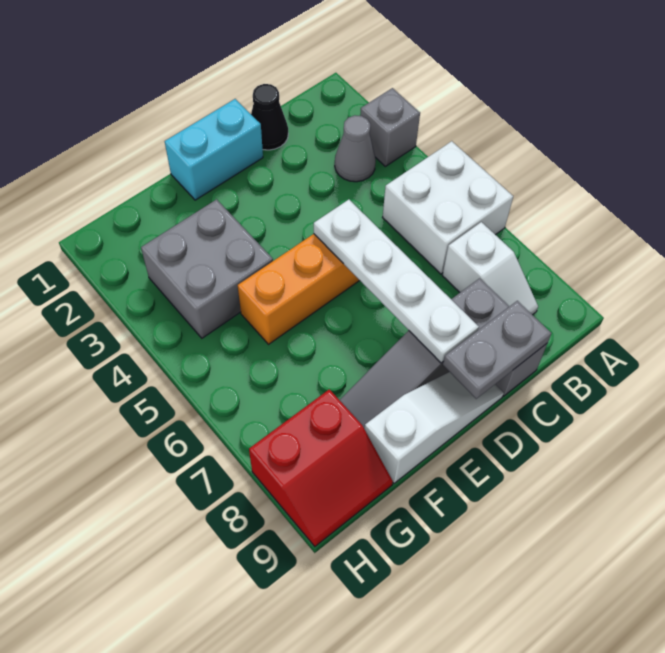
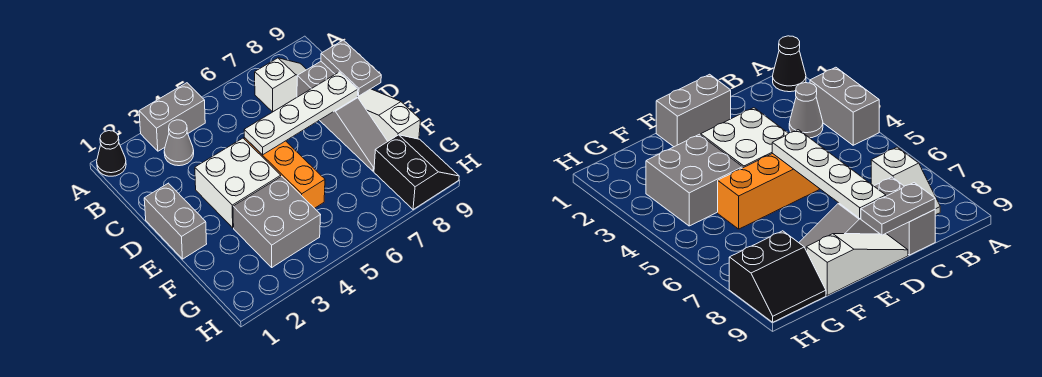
grey 1x1 brick [360,88,420,166] -> grey 1x2 brick [139,83,205,151]
white 2x2 brick [383,141,513,274] -> white 2x2 brick moved to [195,138,281,228]
black 1x1 cone [251,84,288,150] -> black 1x1 cone moved to [97,131,126,176]
cyan 1x2 brick [165,99,263,200] -> grey 1x2 brick [144,183,207,259]
red 2x2 slope [249,389,393,547] -> black 2x2 slope [374,135,459,210]

